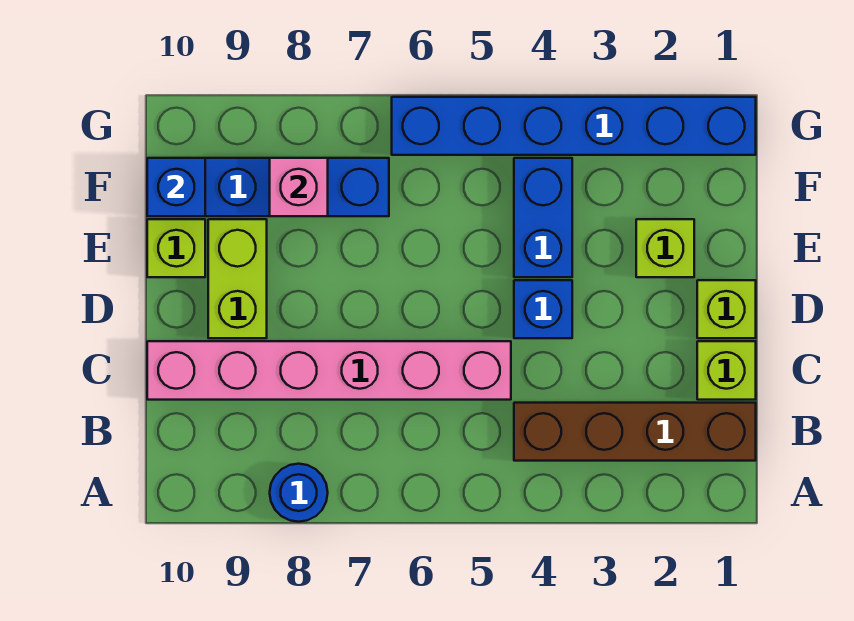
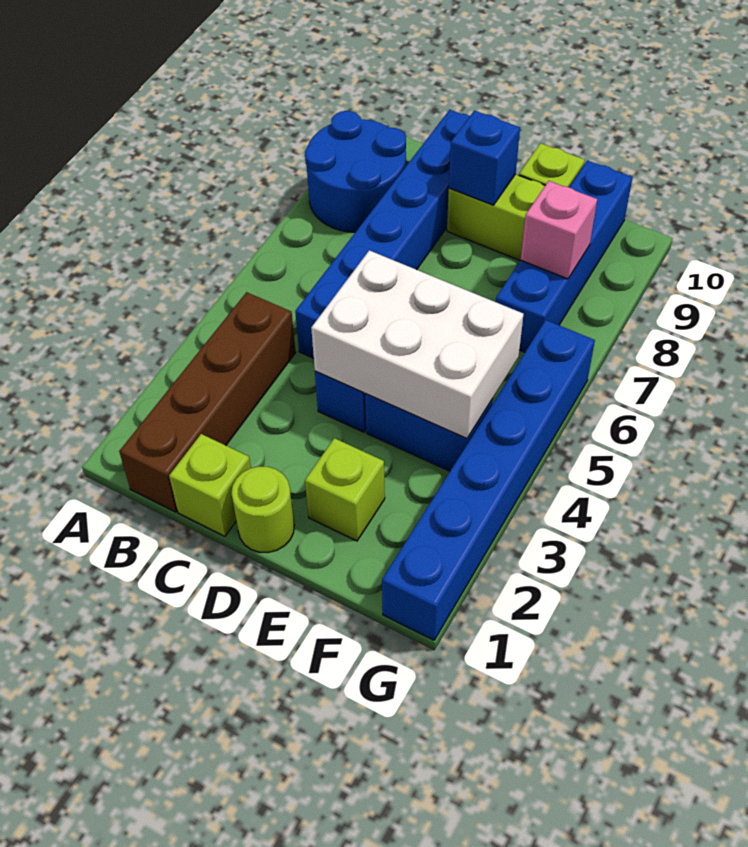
blue 1x1 round brick [270,464,328,522] -> blue 2x2 round brick [305,111,406,232]
pink 1x6 brick [147,341,511,400] -> blue 1x6 brick [295,110,470,358]
lime 1x1 brick [697,280,756,338] -> lime 1x1 round brick [231,467,294,553]
none -> white 2x3 brick [311,250,524,438]
blue 1x1 brick [147,158,205,216] -> blue 1x1 brick moved to [449,111,520,205]

